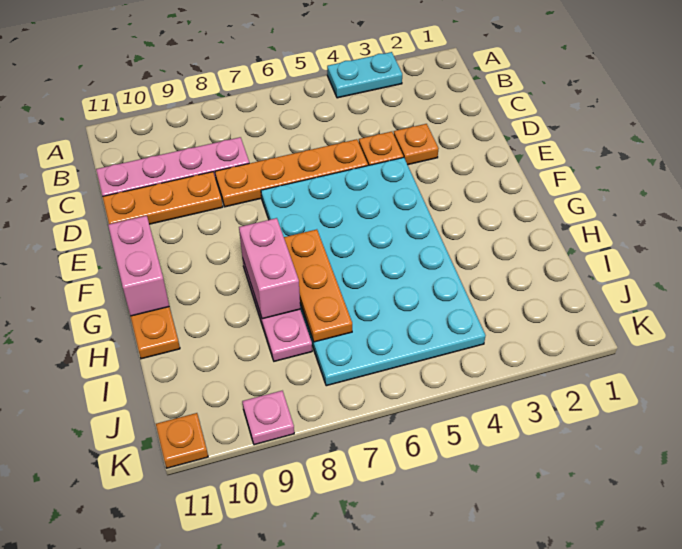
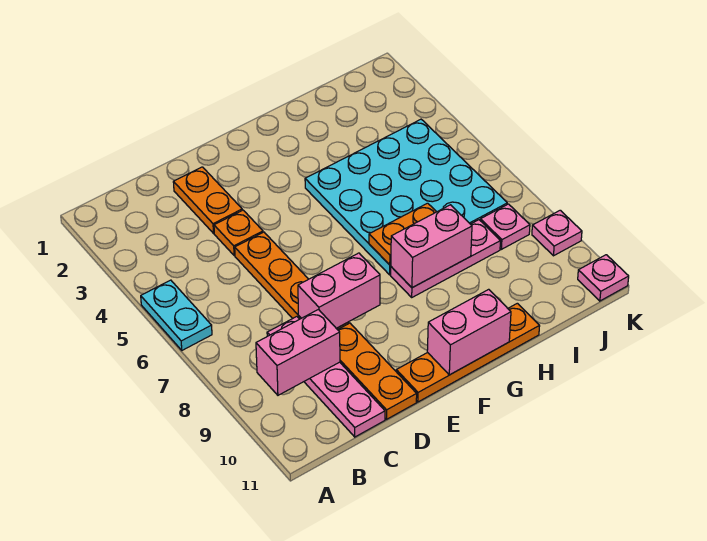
cyan 1x2 plate [327,52,402,98] -> cyan 1x2 plate moved to [141,280,212,350]
none -> pink 1x2 brick [256,310,340,395]
orange 1x1 plate [394,124,439,165] -> orange 1x2 plate [173,167,242,233]
none -> pink 1x2 brick [298,253,380,328]
cyan 4x6 plate [261,157,486,386] -> cyan 4x4 plate [305,119,507,275]
orange 1x3 plate [284,229,352,342] -> orange 1x2 plate [369,203,436,265]
none -> pink 1x1 plate [481,204,530,249]
orange 1x1 plate [156,413,208,468] -> pink 1x1 plate [578,255,629,301]

